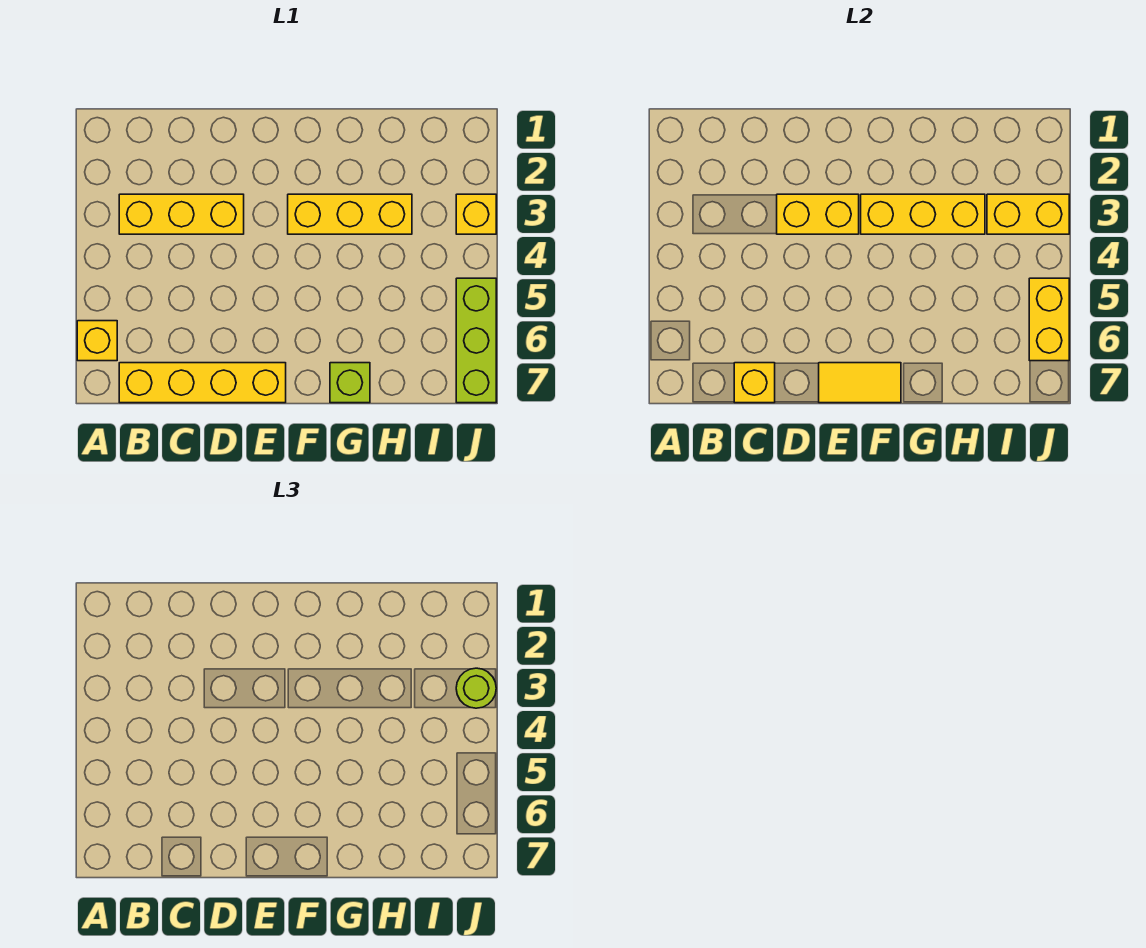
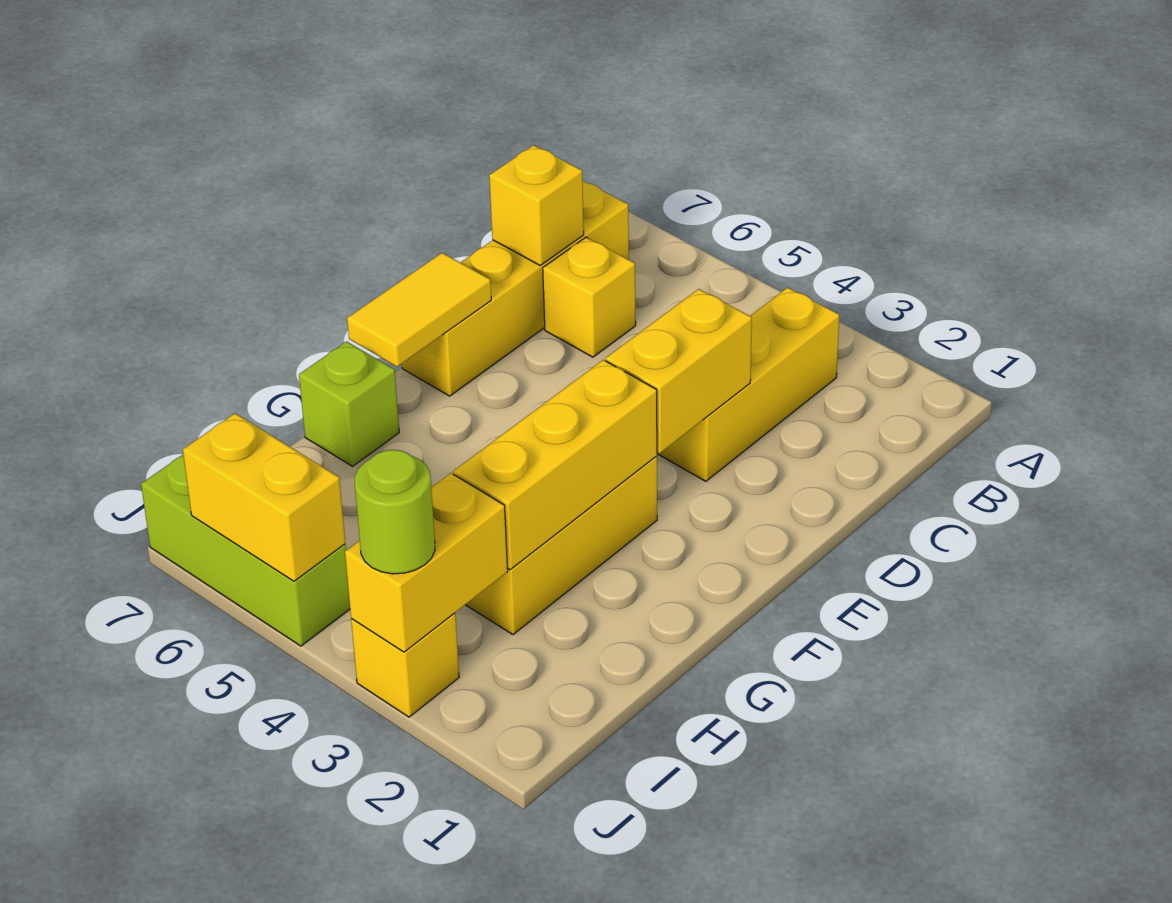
yellow 1x1 brick [77,321,117,361] -> yellow 1x1 brick moved to [543,237,636,357]

